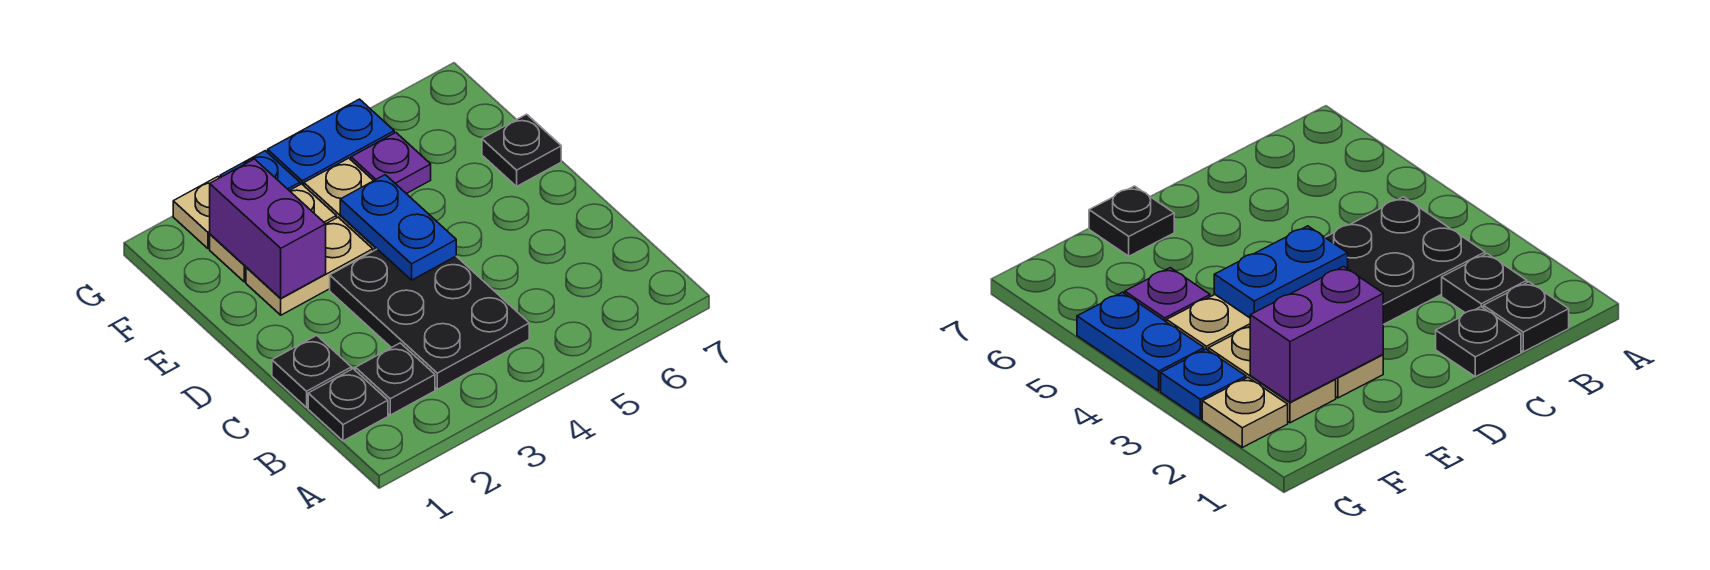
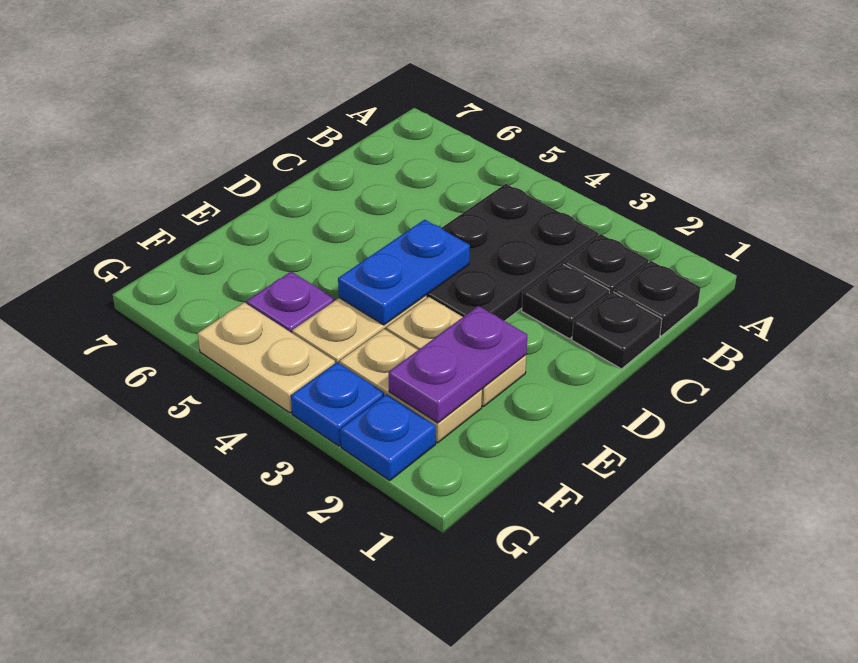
purple 1x2 brick [210,159,326,298] -> purple 1x2 plate [388,306,527,423]
black 1x1 plate [482,114,561,186] -> black 1x1 plate moved to [522,264,610,339]
tan 1x1 plate [173,177,219,249] -> blue 1x1 plate [340,394,436,480]
blue 1x2 plate [268,99,394,185] -> tan 1x2 plate [198,302,335,413]

